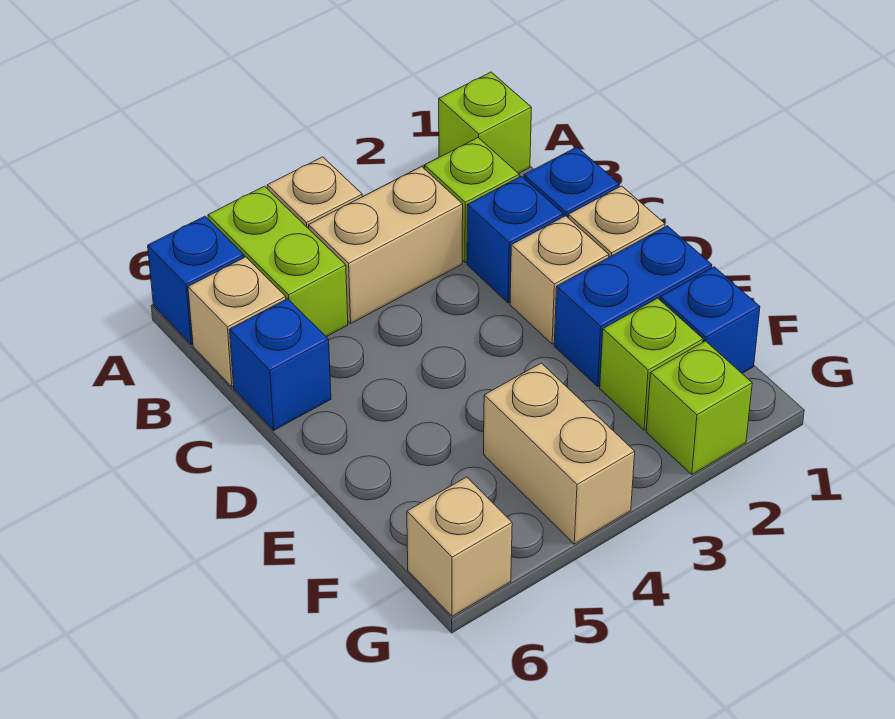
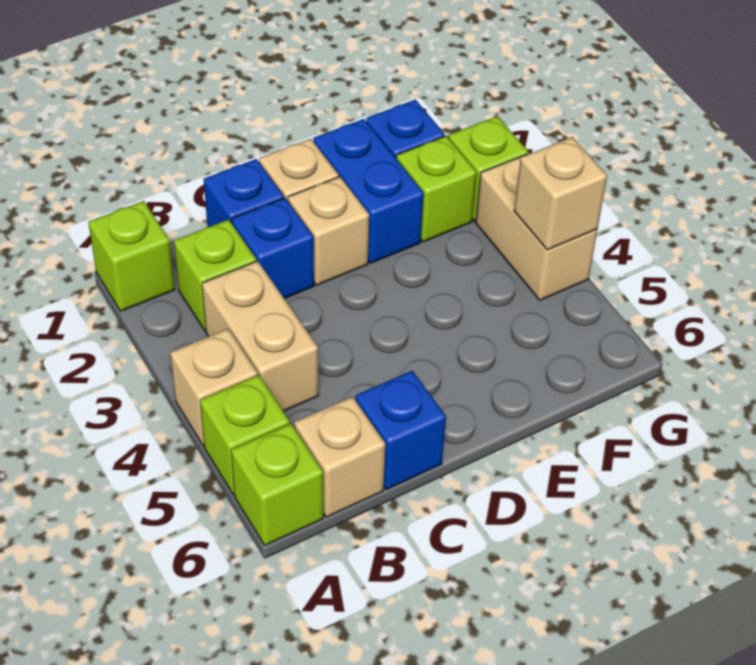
lime 1x2 brick [208,186,348,337] -> lime 1x1 brick [200,375,290,494]
blue 1x1 brick [148,216,244,344] -> lime 1x1 brick [231,424,323,545]
tan 1x2 brick [484,363,635,544] -> tan 1x2 brick turned to [476,153,597,300]
tan 1x1 brick [407,477,512,616] -> tan 1x1 brick moved to [514,137,607,250]

